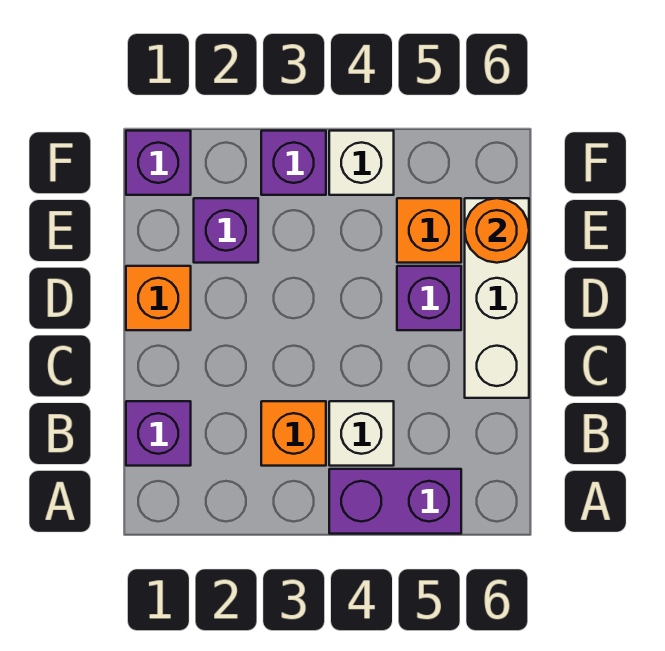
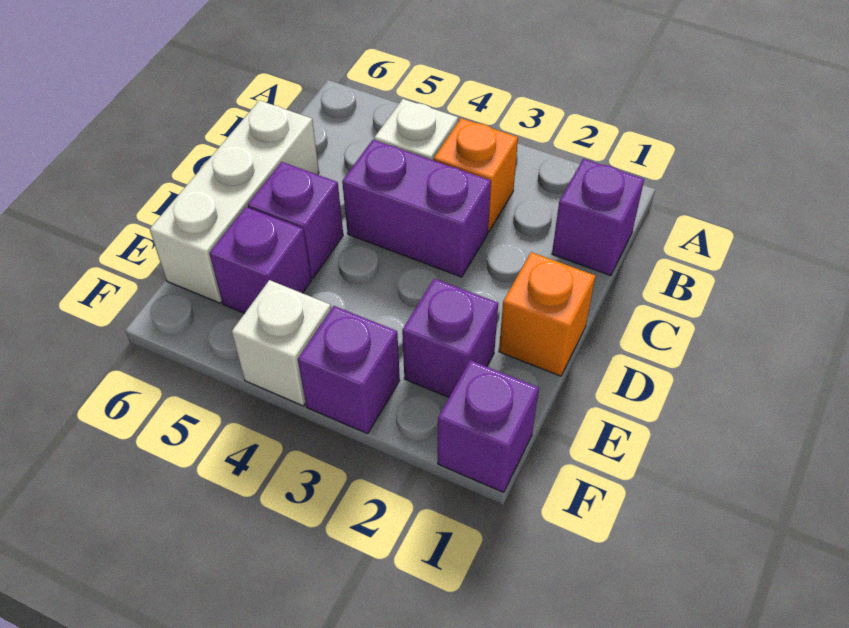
purple 1x2 brick [329,469,461,534] -> purple 1x2 brick moved to [342,140,491,277]
orange 1x1 brick [397,198,461,263] -> purple 1x1 brick [209,207,311,313]
orange 1x1 round brick [465,198,529,263] -> none

